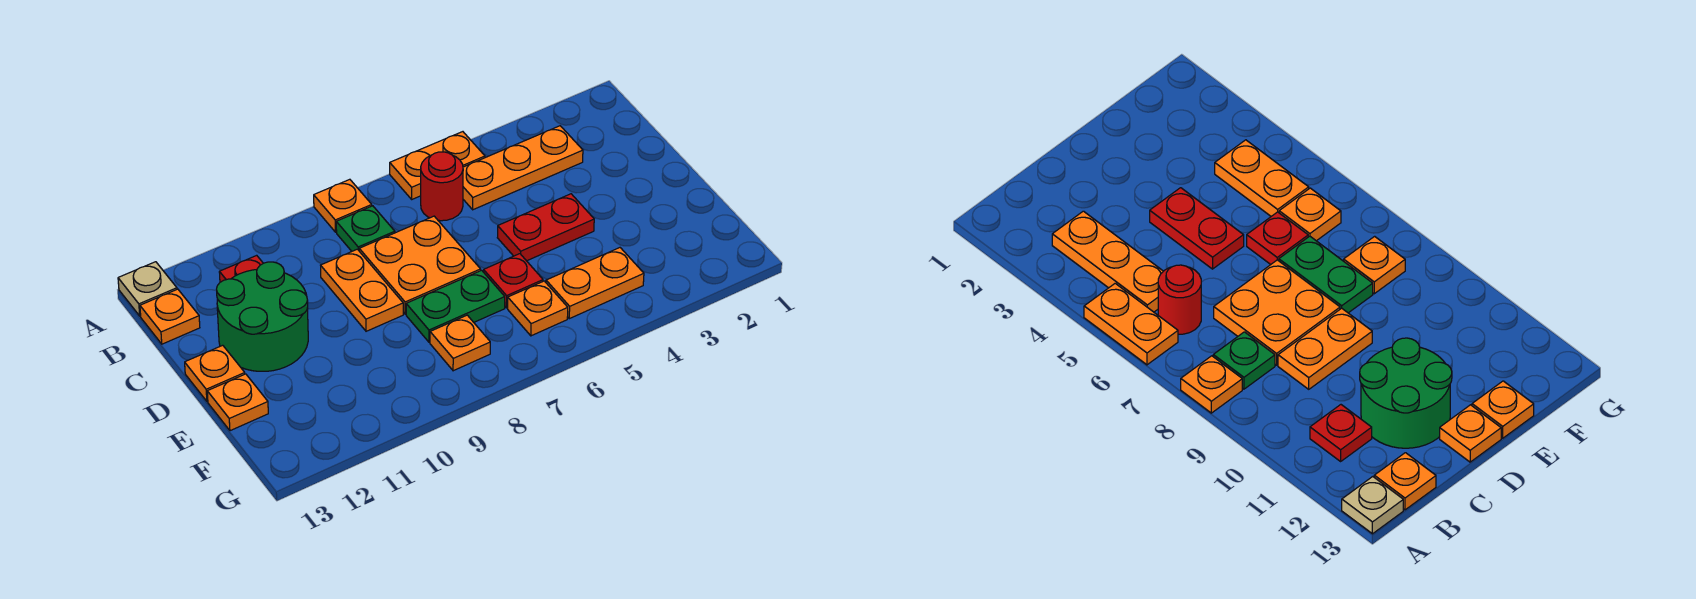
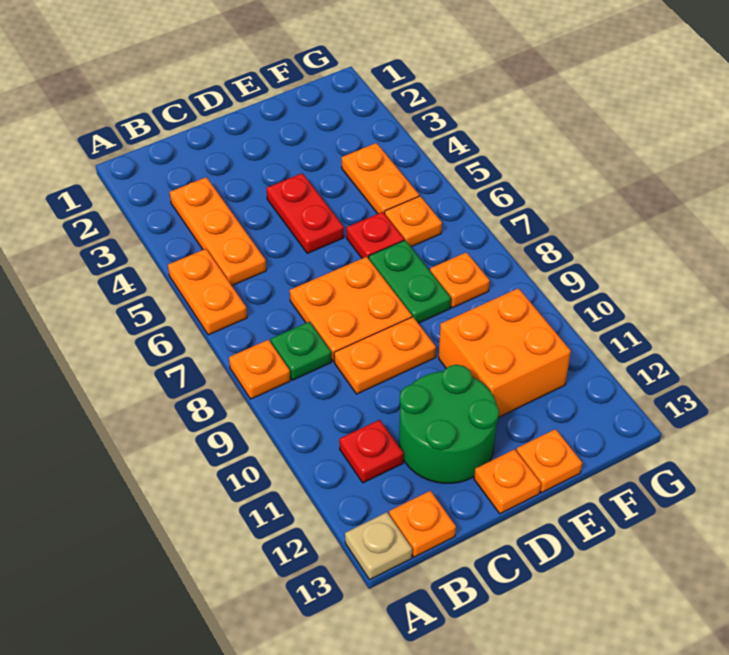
red 1x1 round brick [421,152,463,221] -> none
none -> orange 2x2 brick [439,288,571,417]

